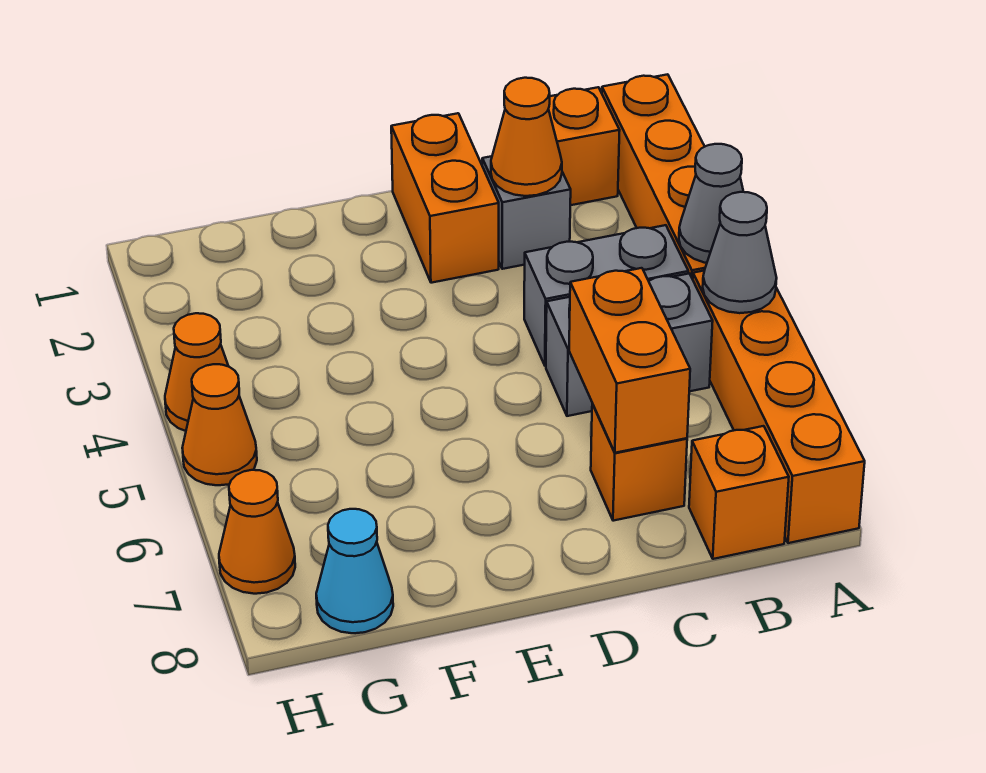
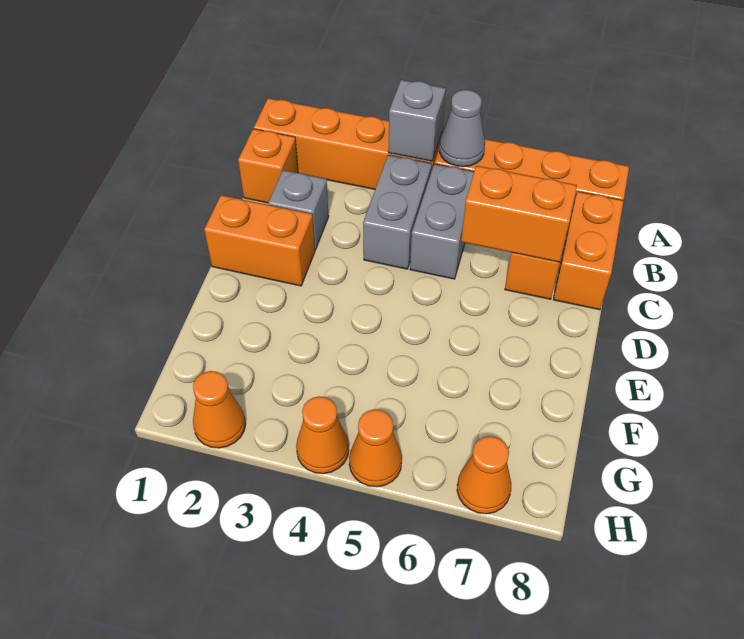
grey 1x1 cone [679,144,743,263] -> grey 1x1 brick [388,80,446,161]
orange 1x1 brick [689,426,789,559] -> orange 1x2 brick [553,192,624,310]
orange 1x1 cone [491,78,562,196] -> orange 1x1 cone moved to [193,371,246,448]
cyan 1x1 cone [316,509,393,633] -> none

